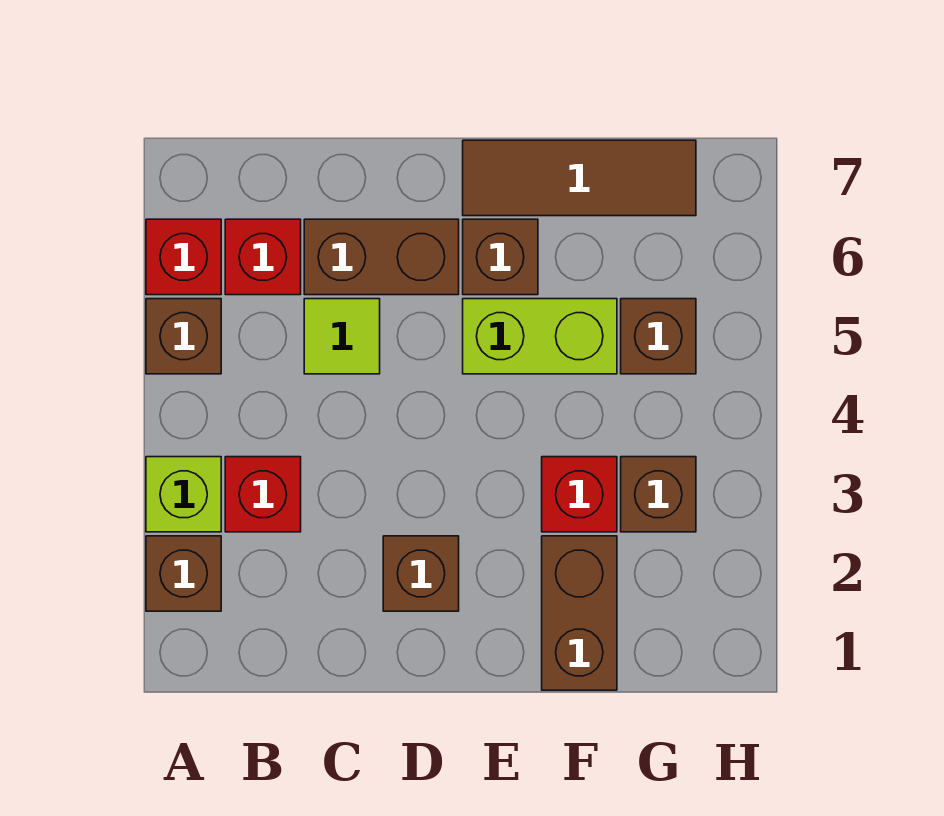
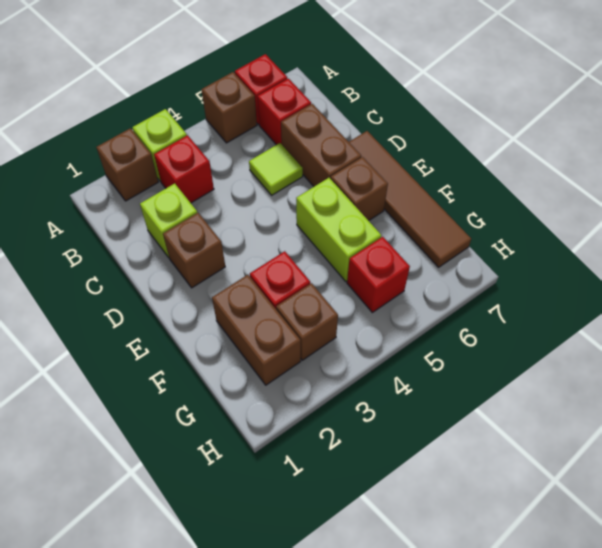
none -> lime 1x1 brick [140,183,197,258]
brown 1x3 tile [463,140,696,216] -> brown 1x4 tile [349,131,471,267]
brown 1x2 brick [542,536,617,690] -> brown 1x2 brick turned to [212,275,301,385]
brown 1x1 brick [621,299,696,374] -> red 1x1 brick [347,237,410,312]

